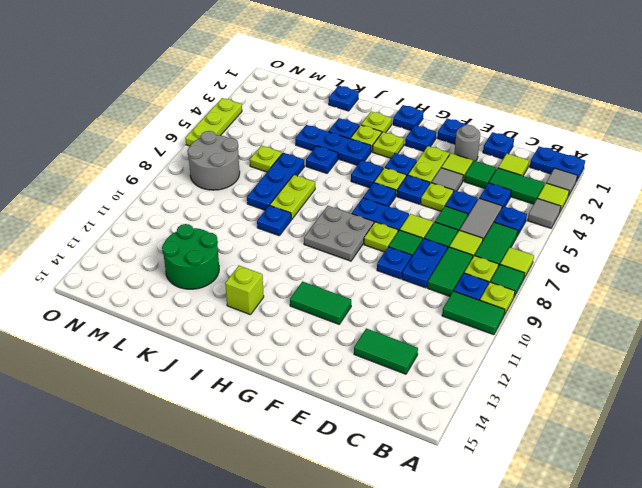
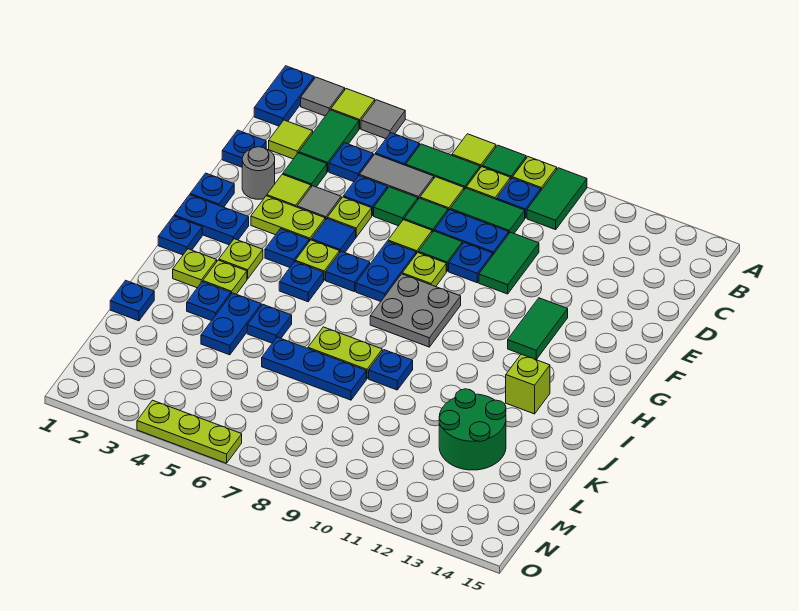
green 1x2 tile [354,328,418,374] -> green 1x2 tile moved to [479,232,539,294]
blue 1x1 plate [397,175,430,204] -> blue 1x1 tile [311,219,356,253]
blue 1x1 plate [405,125,436,151] -> blue 1x2 plate [174,195,249,245]
blue 1x3 plate [295,125,371,165] -> blue 1x2 plate [201,293,261,355]
lime 1x1 plate [250,145,282,172] -> none
grey 2x2 round brick [187,131,240,190] -> none

